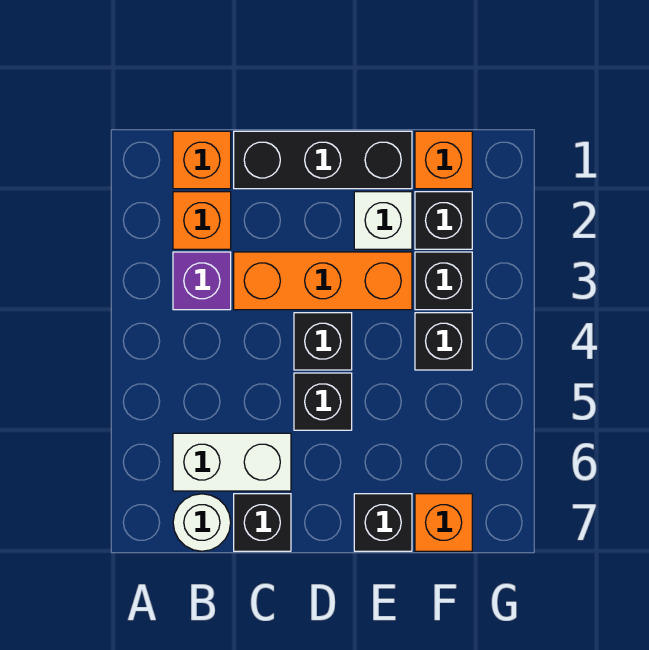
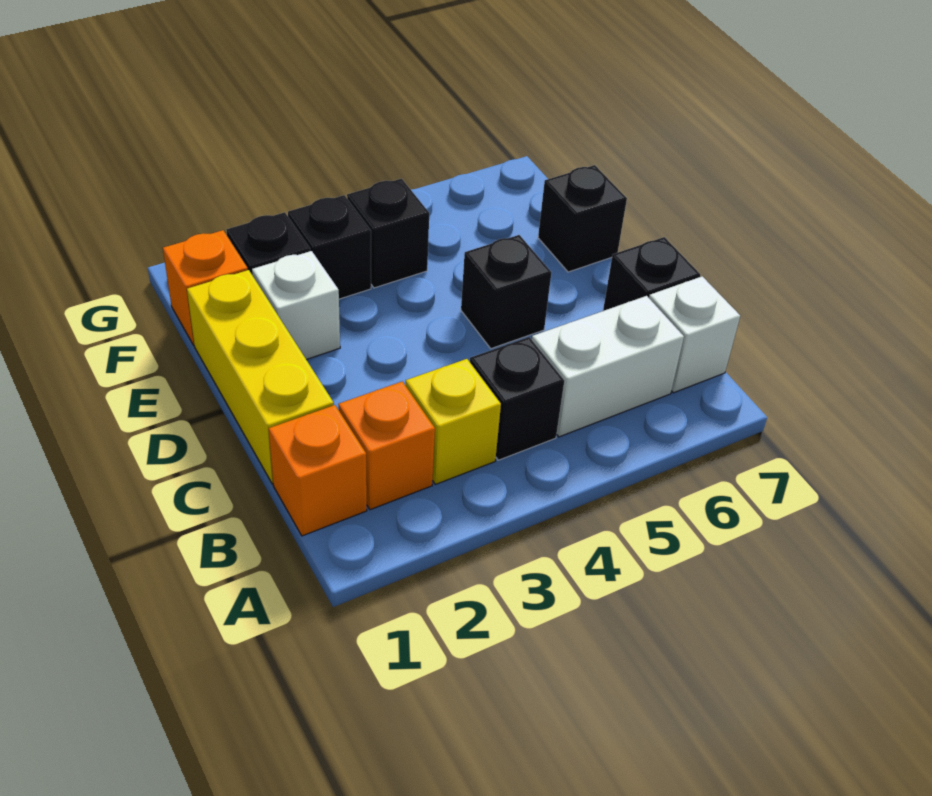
purple 1x1 brick [173,252,231,310] -> yellow 1x1 brick [405,359,501,484]
white 1x2 brick [173,433,291,491] -> white 1x2 brick turned to [532,296,684,437]
white 1x1 round brick [173,494,231,551] -> white 1x1 brick [649,276,740,393]
black 1x3 brick [234,131,412,189] -> yellow 1x3 brick [187,270,334,484]
orange 1x3 brick [234,252,412,310] -> none
black 1x1 brick [294,313,352,370] -> black 1x1 brick moved to [470,337,564,460]
orange 1x1 brick [415,494,472,551] -> none

